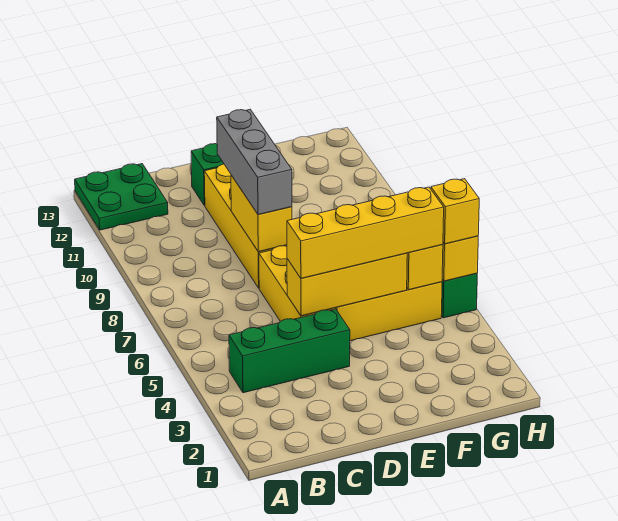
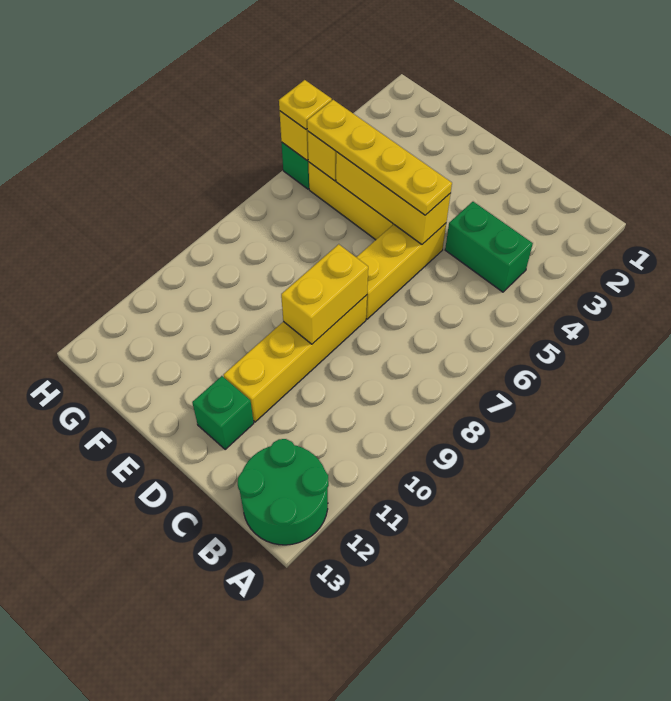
green 2x2 plate [75,164,168,230] -> green 2x2 round brick [238,439,329,545]
green 1x3 brick [229,309,350,393] -> green 1x2 brick [445,202,533,292]
yellow 1x4 brick [287,187,444,278] -> yellow 1x4 plate [307,100,452,215]
grey 1x3 brick [217,110,292,214] -> none
yellow 1x1 brick [431,179,479,244] -> yellow 1x1 plate [279,80,332,129]

